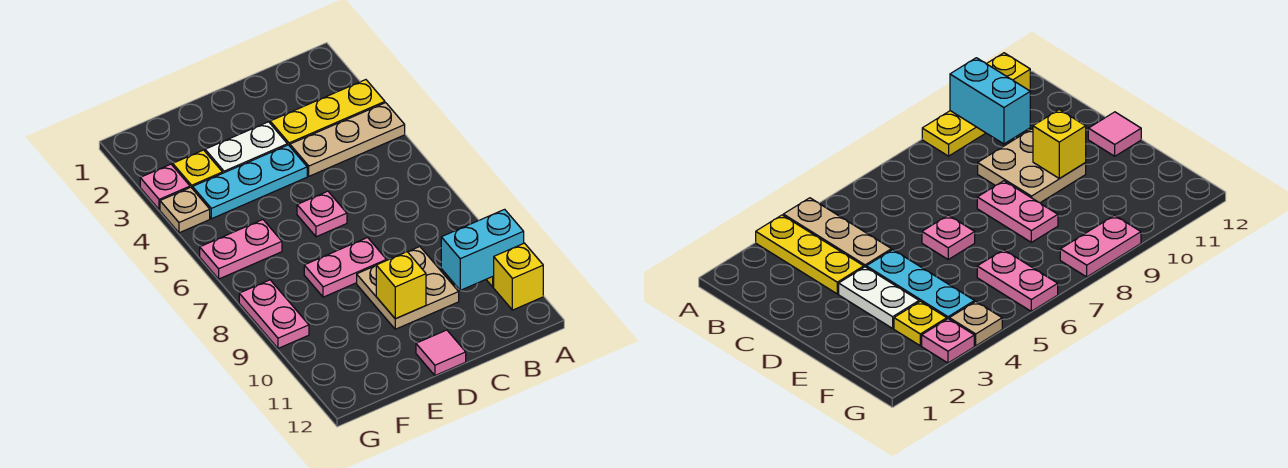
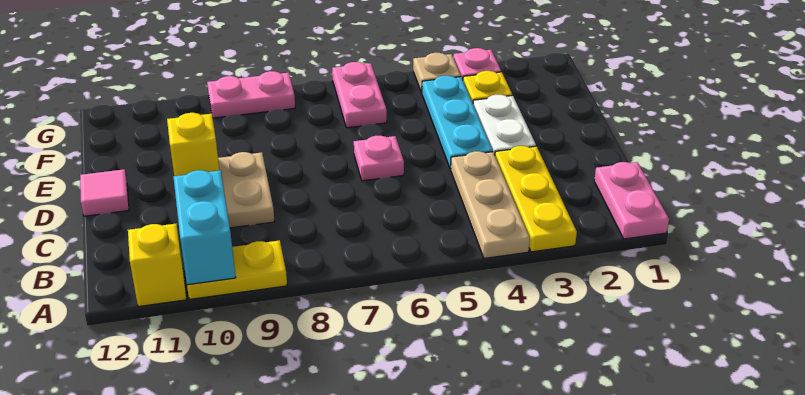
pink 1x2 plate [304,238,387,297] -> pink 1x2 plate moved to [594,162,669,239]

